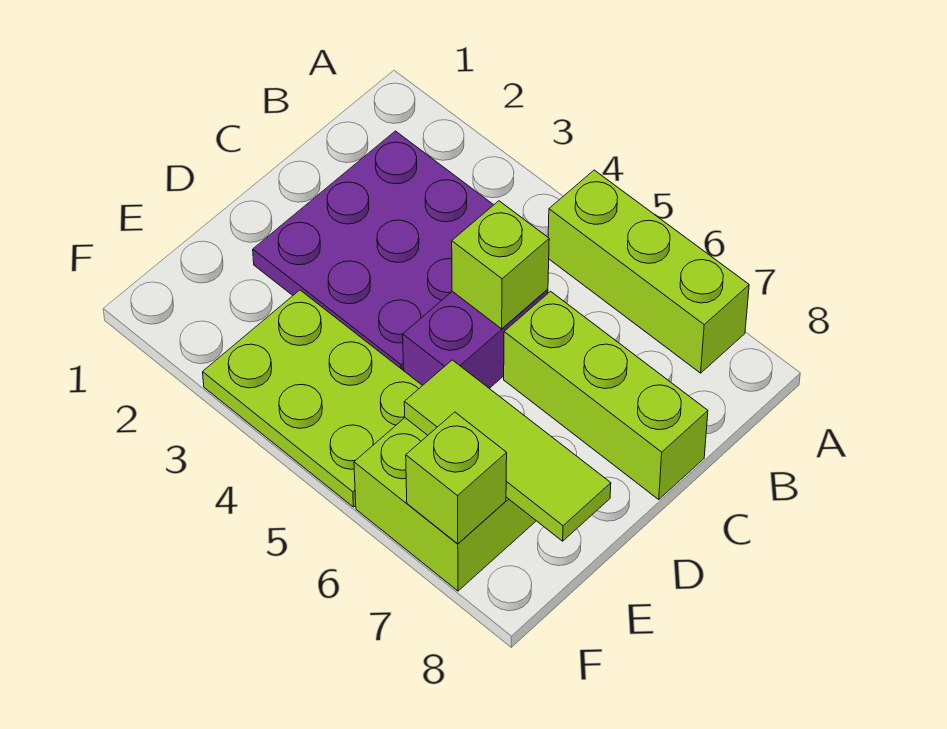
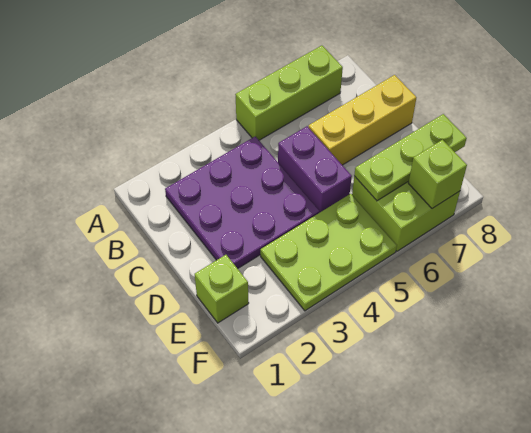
lime 1x1 brick [452,201,549,329] -> lime 1x1 brick moved to [195,255,249,323]
lime 1x3 brick [504,291,708,499] -> yellow 1x3 brick [308,75,416,165]
lime 1x3 tile [404,360,611,541] -> lime 1x3 plate [354,114,467,201]

